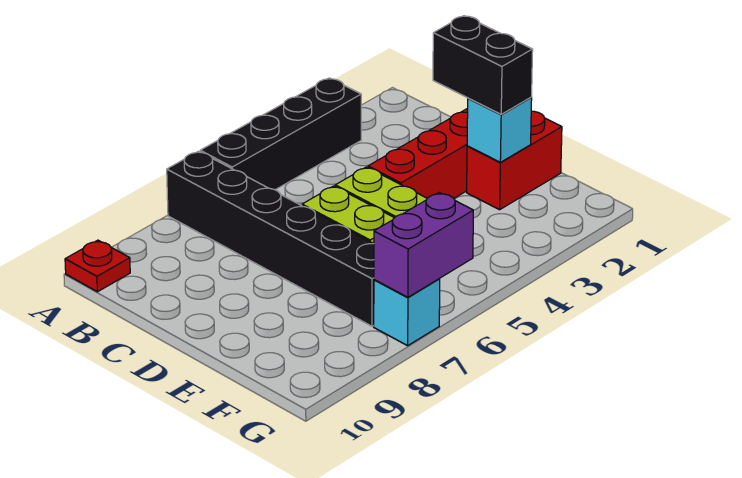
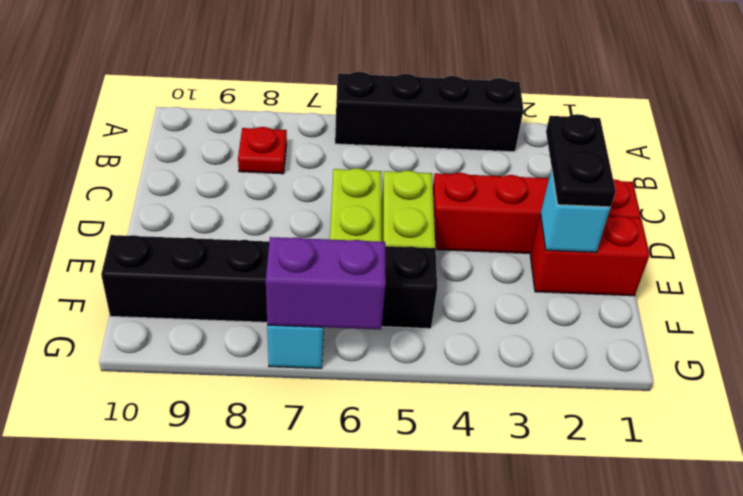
black 1x6 brick [167,151,374,326] -> black 1x6 brick turned to [101,235,437,329]
red 1x1 plate [65,240,130,292] -> red 1x1 plate moved to [238,127,287,174]
black 1x2 brick [433,16,533,114] -> black 1x2 plate [546,114,616,207]

